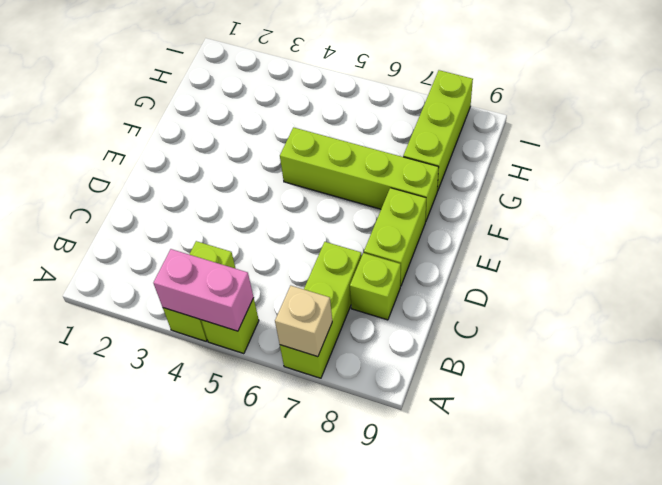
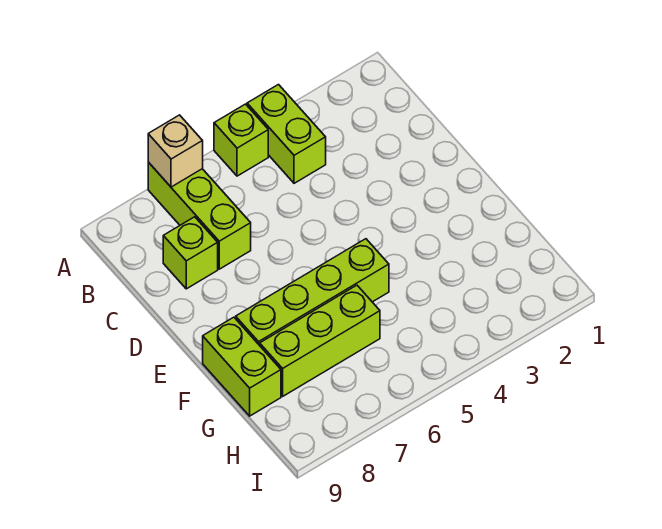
pink 1x2 brick [153,249,254,331] -> none
lime 1x2 brick [364,188,426,286] -> lime 1x2 brick moved to [203,317,281,416]
lime 1x3 brick [403,70,473,191] -> lime 1x3 brick turned to [260,285,380,396]

